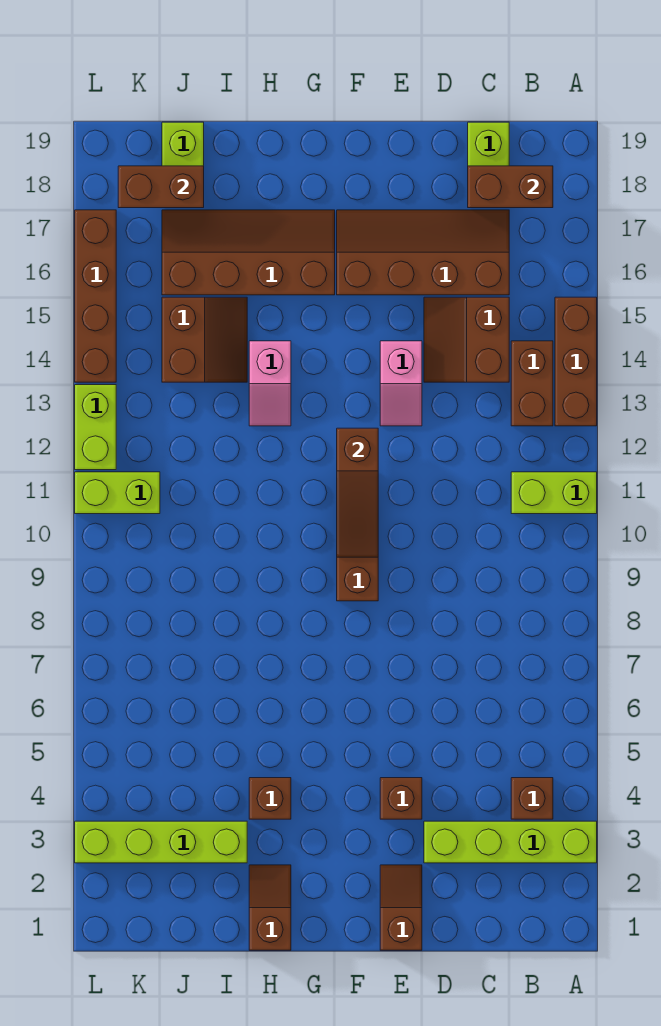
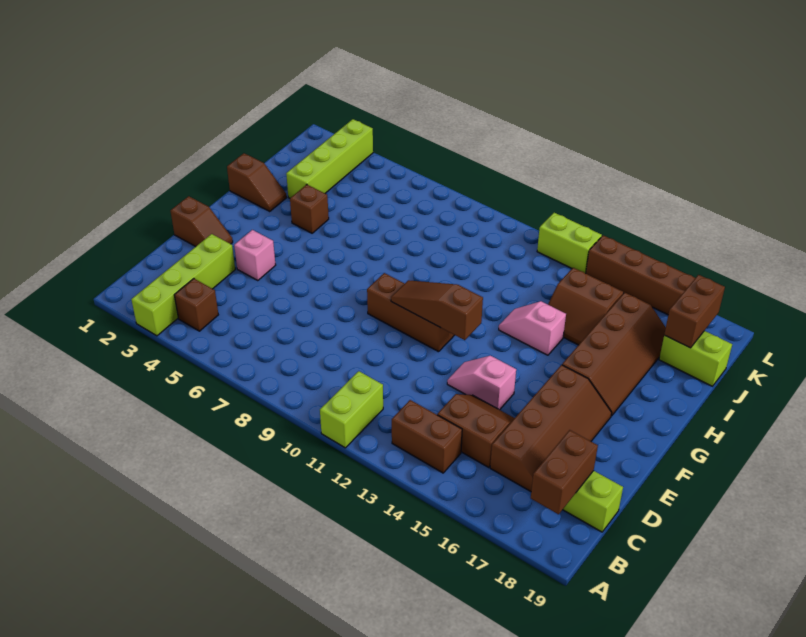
brown 1x3 brick [555,297,597,426] -> none
brown 1x1 brick [380,778,422,819] -> pink 1x1 brick [234,230,276,281]
lime 1x2 brick [75,472,160,514] -> none

